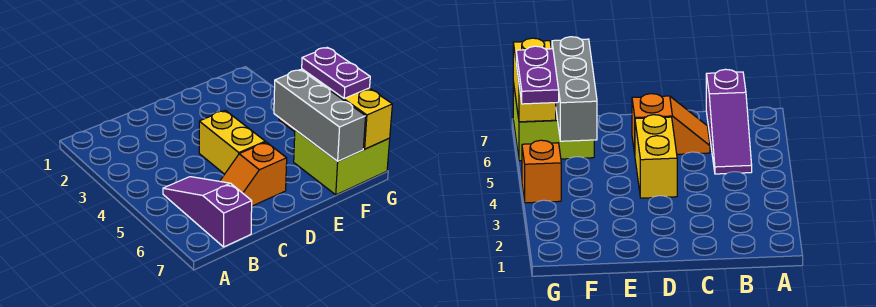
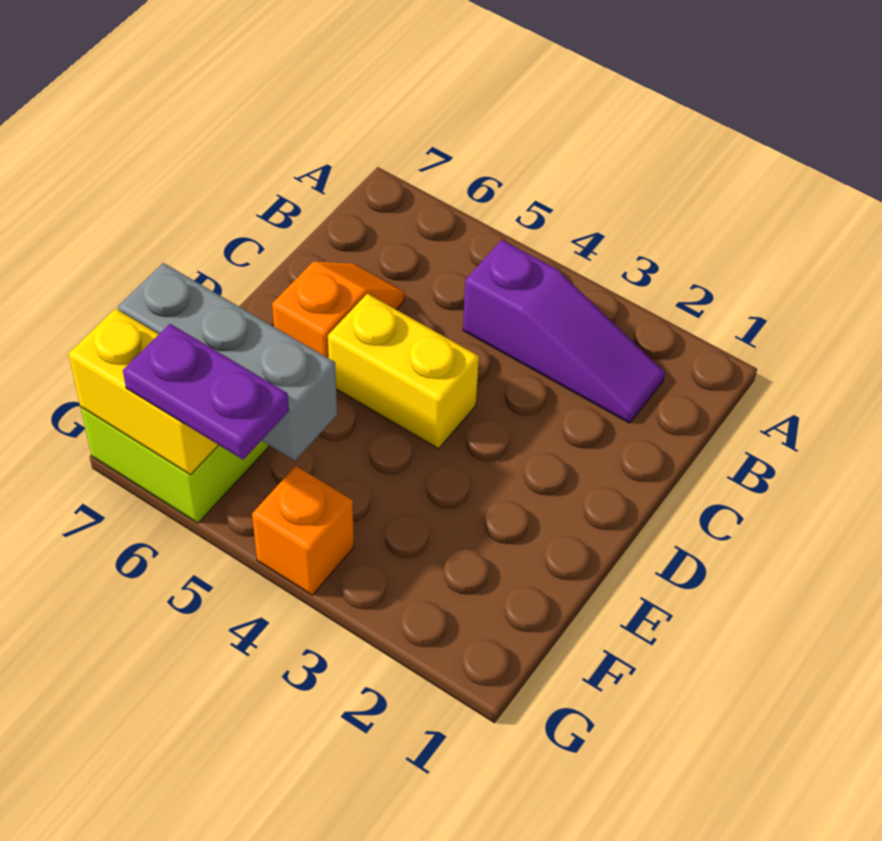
purple 1x3 slope [163,177,252,247] -> purple 1x3 slope moved to [463,240,665,423]

